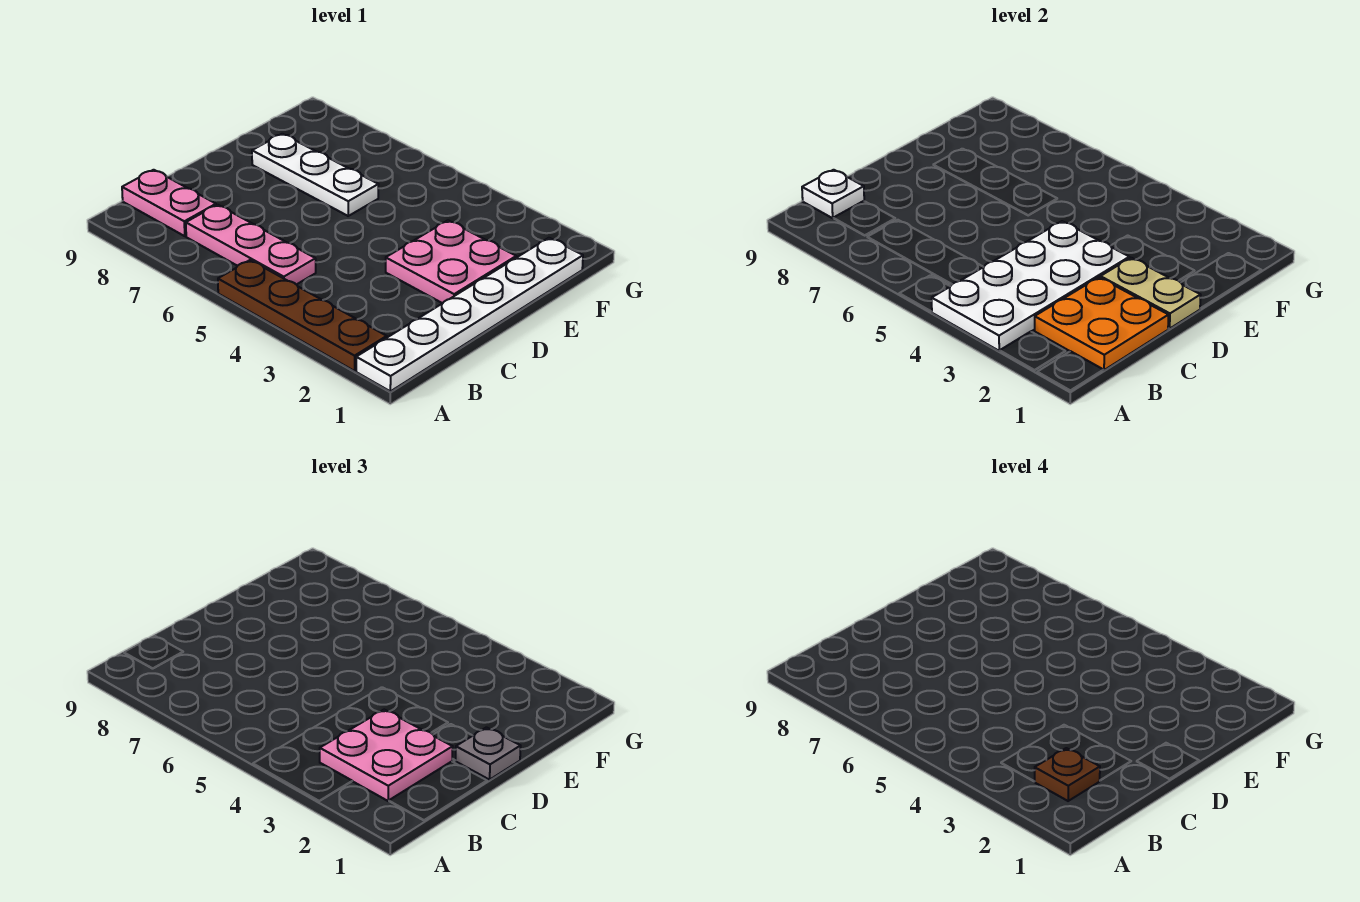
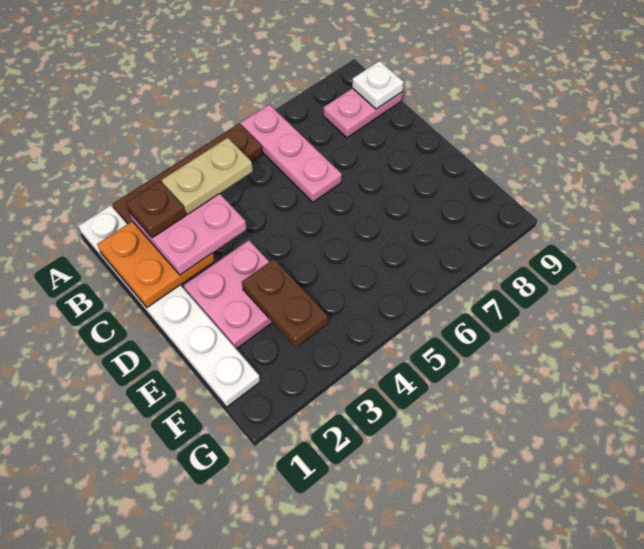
white 2x4 plate [932,221,1129,351] -> none
pink 1x3 plate [186,205,316,285] -> pink 1x3 plate turned to [241,105,342,202]
tan 1x2 plate [1100,258,1201,329] -> tan 1x2 plate moved to [162,138,253,214]
grey 1x1 plate [455,727,521,780] -> none
none -> brown 1x2 plate [242,259,328,347]
white 1x3 plate [252,134,379,216] -> none

